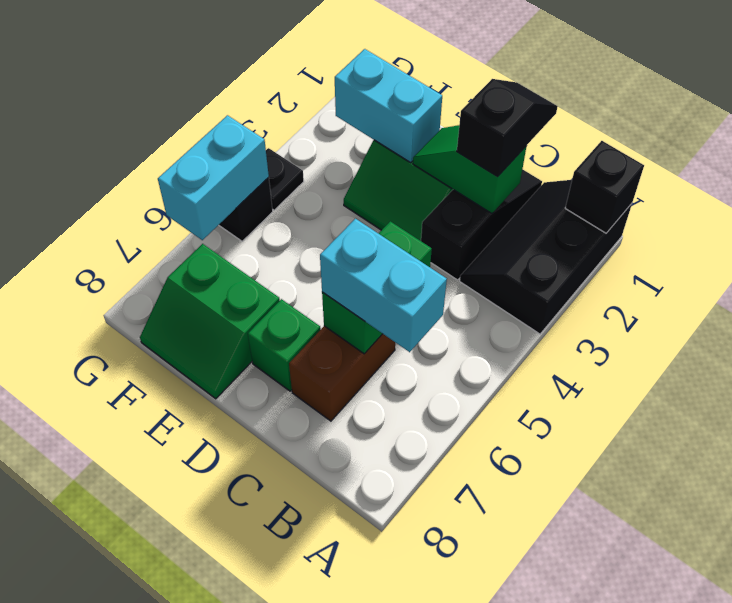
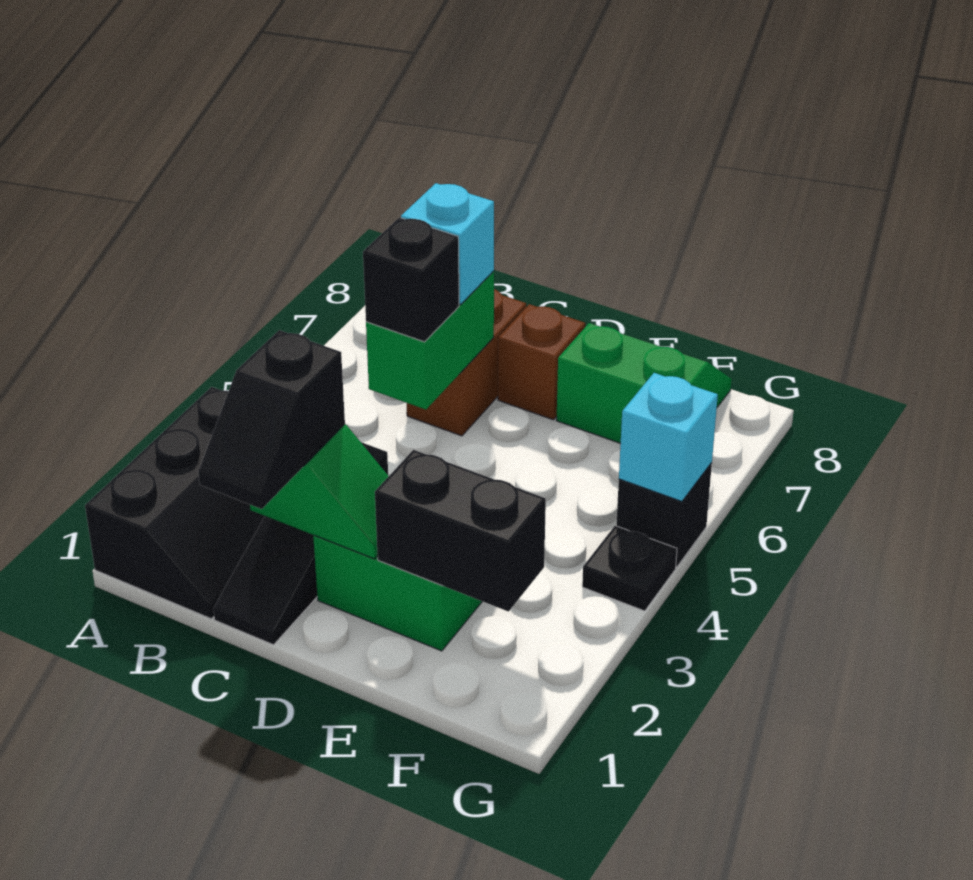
black 1x1 brick [565,141,644,233] -> black 1x1 brick moved to [363,217,459,342]
cyan 1x2 brick [320,219,447,352] -> cyan 1x1 brick [401,183,494,305]
green 1x1 brick [248,299,321,391] -> brown 1x1 brick [498,304,585,420]
cyan 1x2 brick [335,49,442,163] -> black 1x2 brick [375,450,546,612]
cyan 1x2 brick [158,115,269,240] -> cyan 1x1 brick [619,373,718,501]

